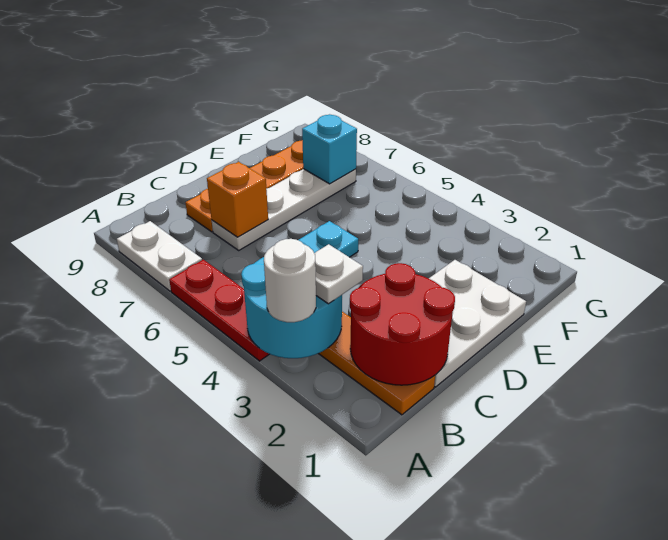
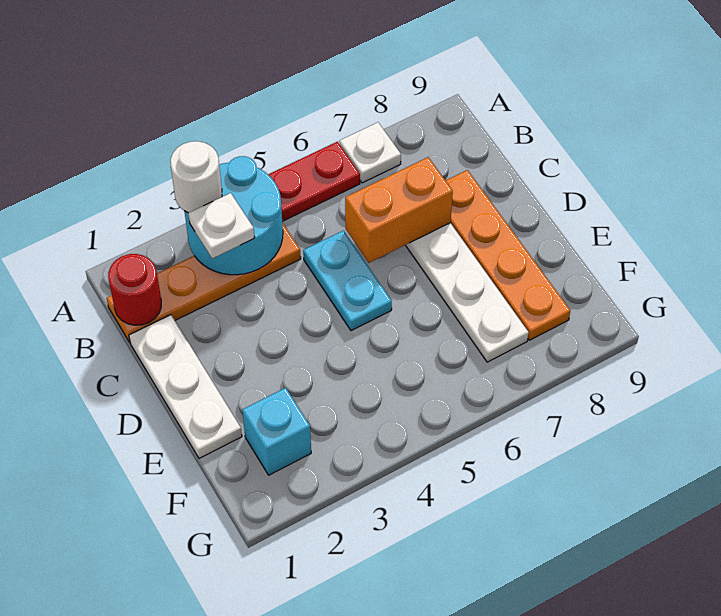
white 1x2 plate [117,221,202,291] -> white 1x1 plate [339,122,401,183]
red 2x2 round brick [350,263,455,385] -> red 1x1 round brick [108,254,161,325]
white 2x3 plate [429,260,526,387] -> white 1x3 plate [129,315,242,458]
orange 1x1 brick [207,162,268,237] -> orange 1x2 brick [345,157,453,263]
cyan 1x1 brick [302,115,357,184] -> cyan 1x1 brick moved to [242,388,311,475]

